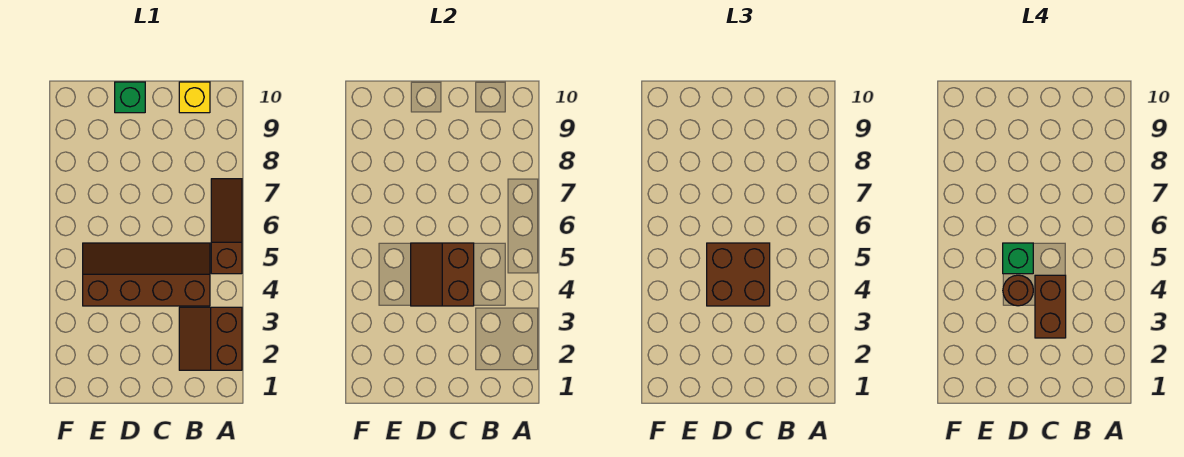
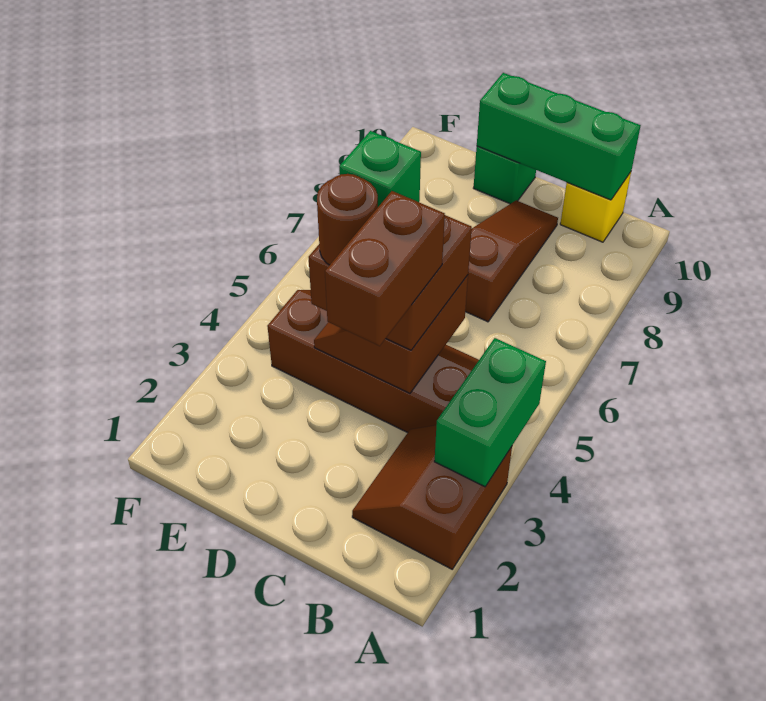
none -> green 1x2 brick [434,338,546,487]
brown 1x3 slope [211,179,242,274] -> brown 1x3 slope moved to [465,200,558,322]
none -> green 1x3 brick [477,73,641,200]

